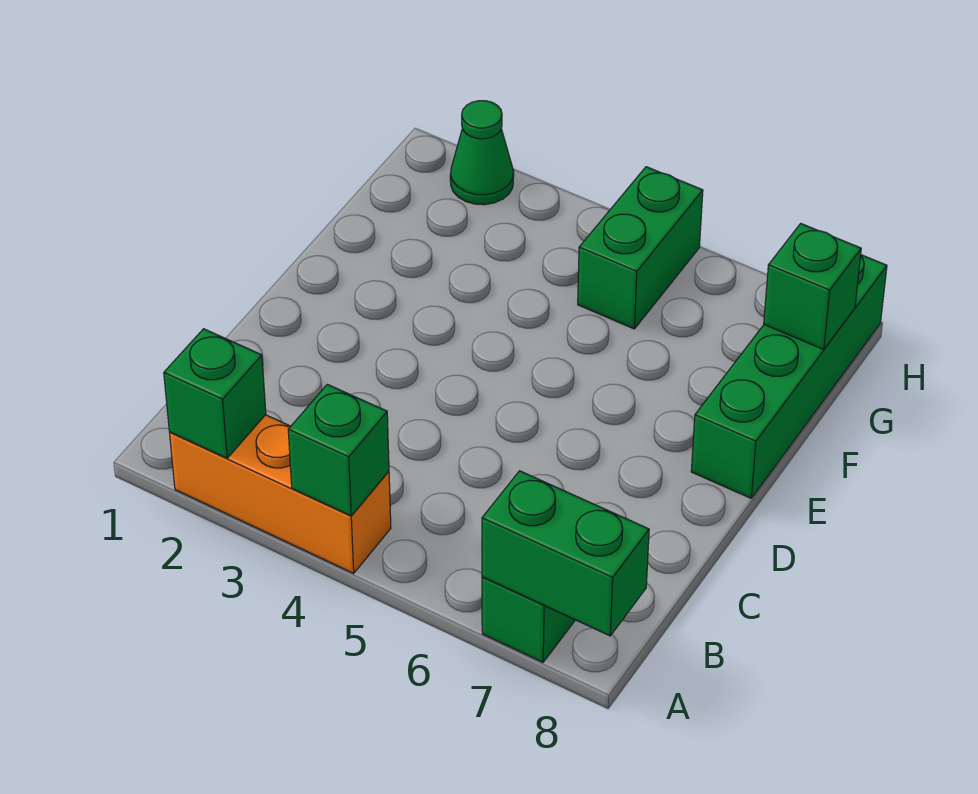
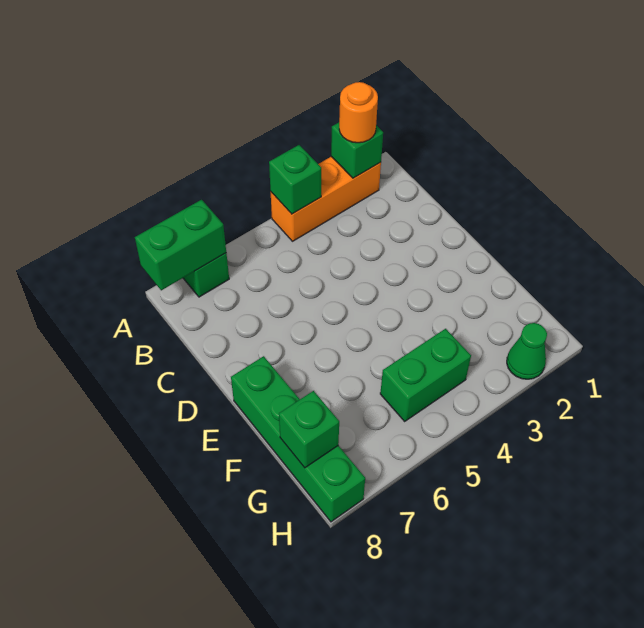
none -> orange 1x1 round brick [339,82,378,143]
green 1x2 brick [578,167,703,329] -> green 1x2 brick turned to [380,329,471,421]

